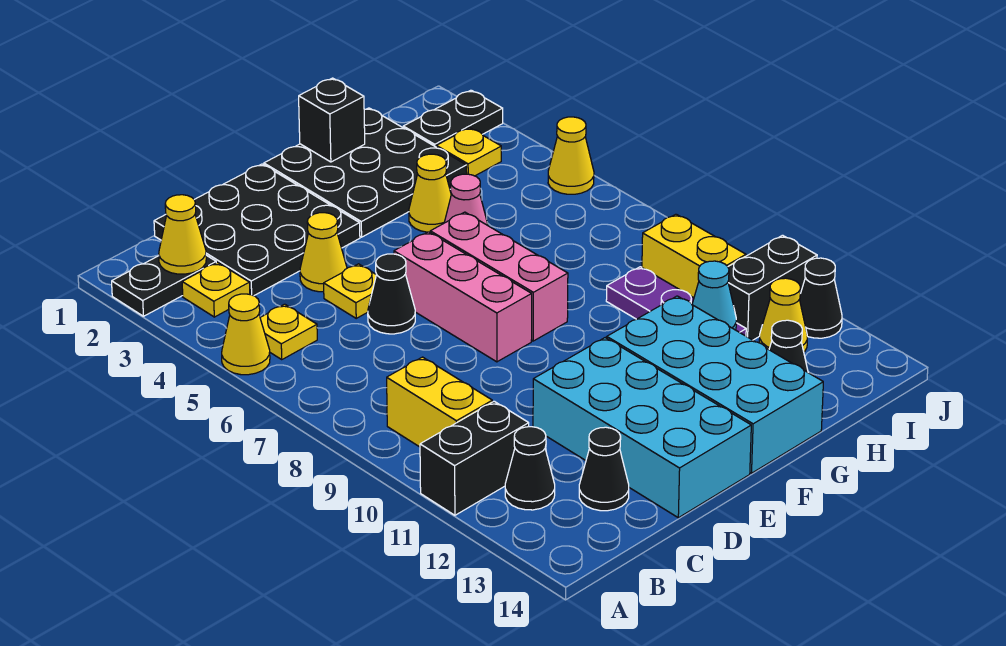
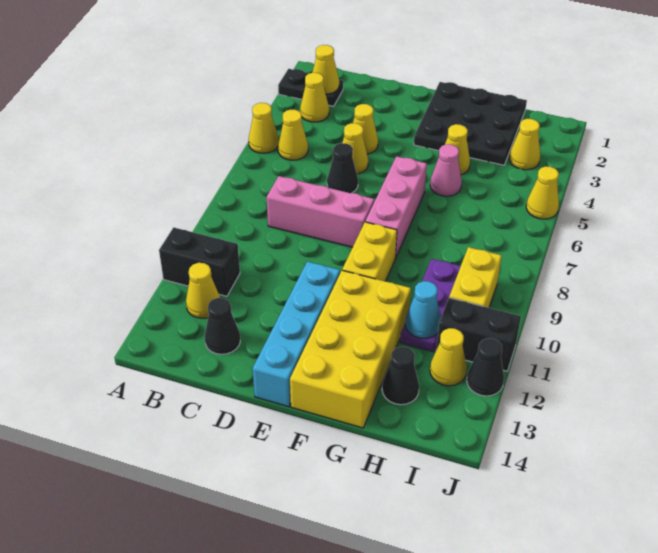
yellow 1x1 plate [182,263,250,317] -> yellow 1x1 cone [300,73,329,122]
yellow 1x1 plate [260,304,317,359] -> yellow 1x1 cone [278,110,308,160]
yellow 1x2 brick [387,357,492,447] -> yellow 1x2 brick moved to [342,222,397,281]
black 1x1 cone [505,427,555,510] -> yellow 1x1 cone [186,263,220,318]
black 3x3 plate [154,164,360,296] -> none
yellow 1x1 plate [324,264,376,318] -> yellow 1x1 cone [342,123,368,174]
cyan 2x4 brick [533,338,751,518] -> cyan 1x4 brick [253,262,340,407]
pink 1x3 brick [394,232,532,362] -> pink 1x3 brick turned to [267,176,374,247]
cyan 2x4 brick [607,296,823,473] -> yellow 2x4 brick [290,270,411,428]
black 1x1 brick [299,78,365,162] -> none
black 1x2 plate [403,90,503,147] -> none
yellow 1x1 plate [436,128,501,176] -> yellow 1x1 cone [509,119,540,170]

